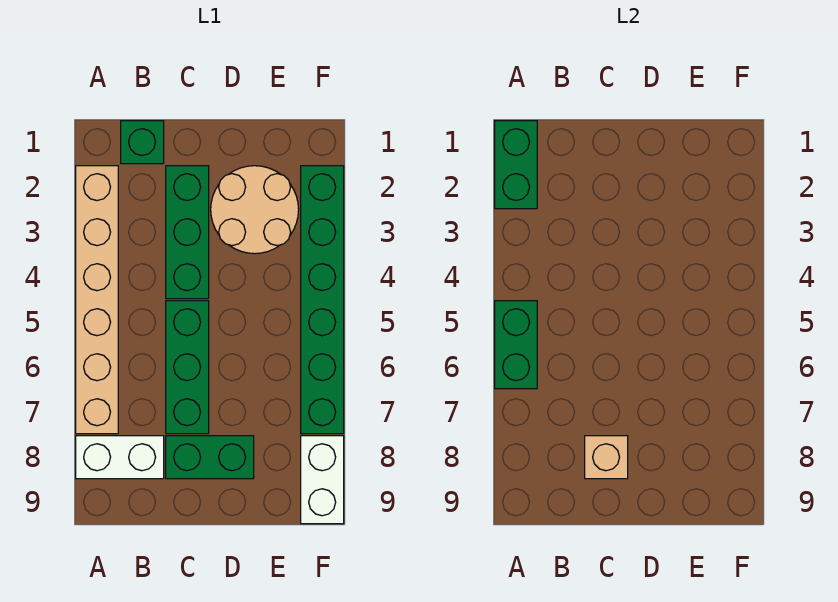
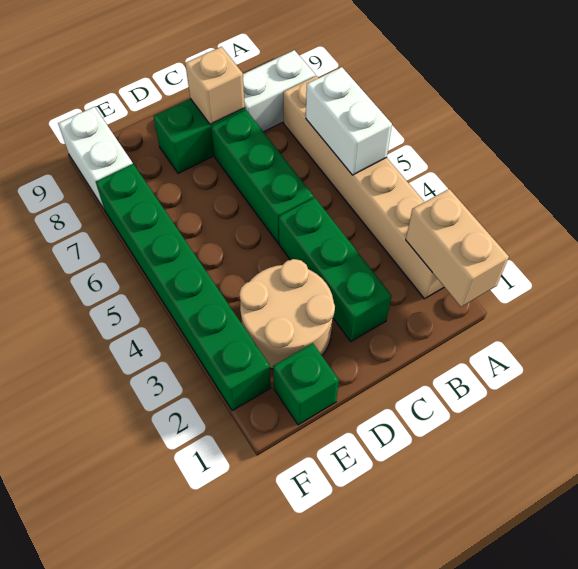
green 1x2 brick [495,121,537,209] -> tan 1x2 brick [406,189,509,307]
green 1x2 brick [495,301,537,389] -> white 1x2 brick [306,67,392,175]
green 1x1 brick [121,121,164,164] -> green 1x1 brick moved to [273,343,339,425]

